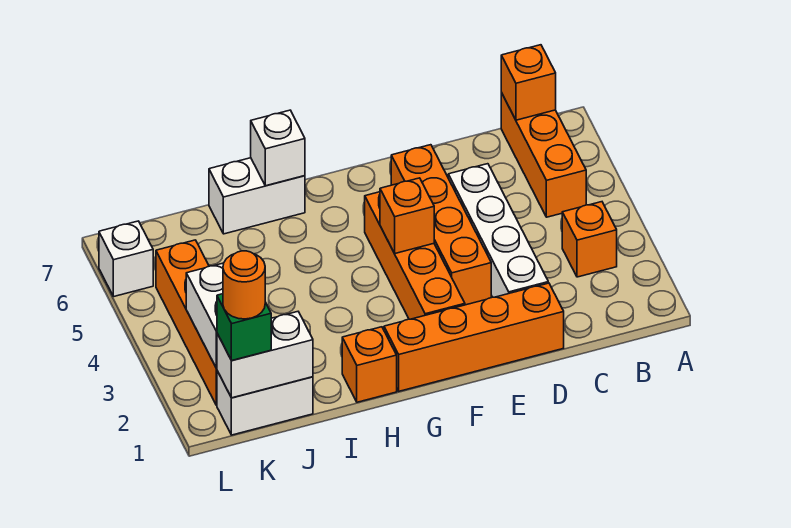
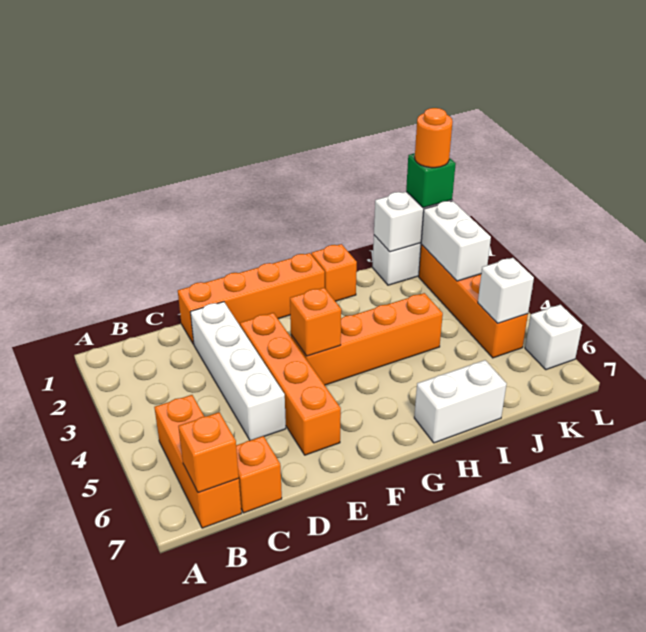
orange 1x1 brick [562,202,617,277] -> orange 1x1 brick moved to [236,436,282,513]
orange 1x4 brick [365,192,465,319] -> orange 1x4 brick turned to [291,293,443,385]
white 1x1 brick [251,110,305,186] -> white 1x1 brick moved to [478,258,534,323]

